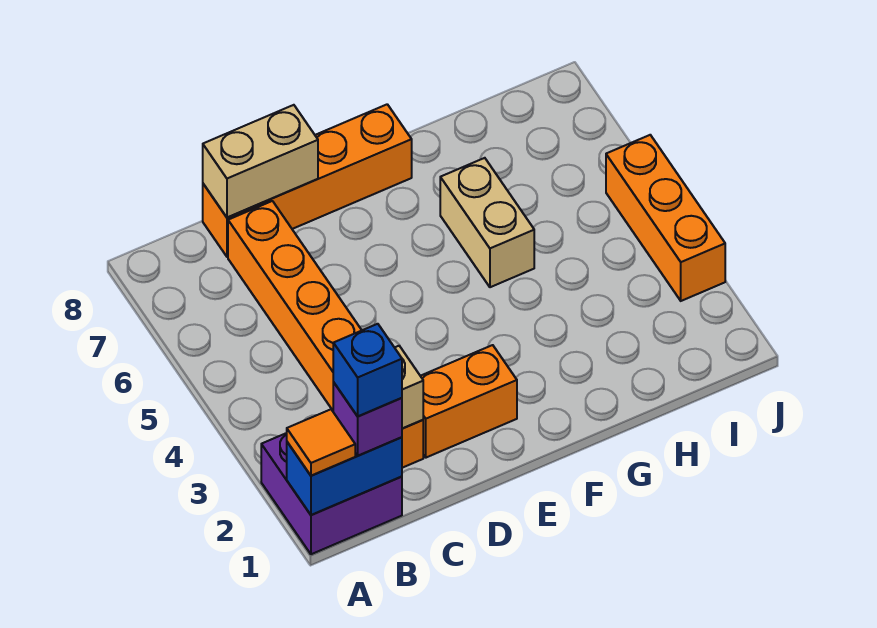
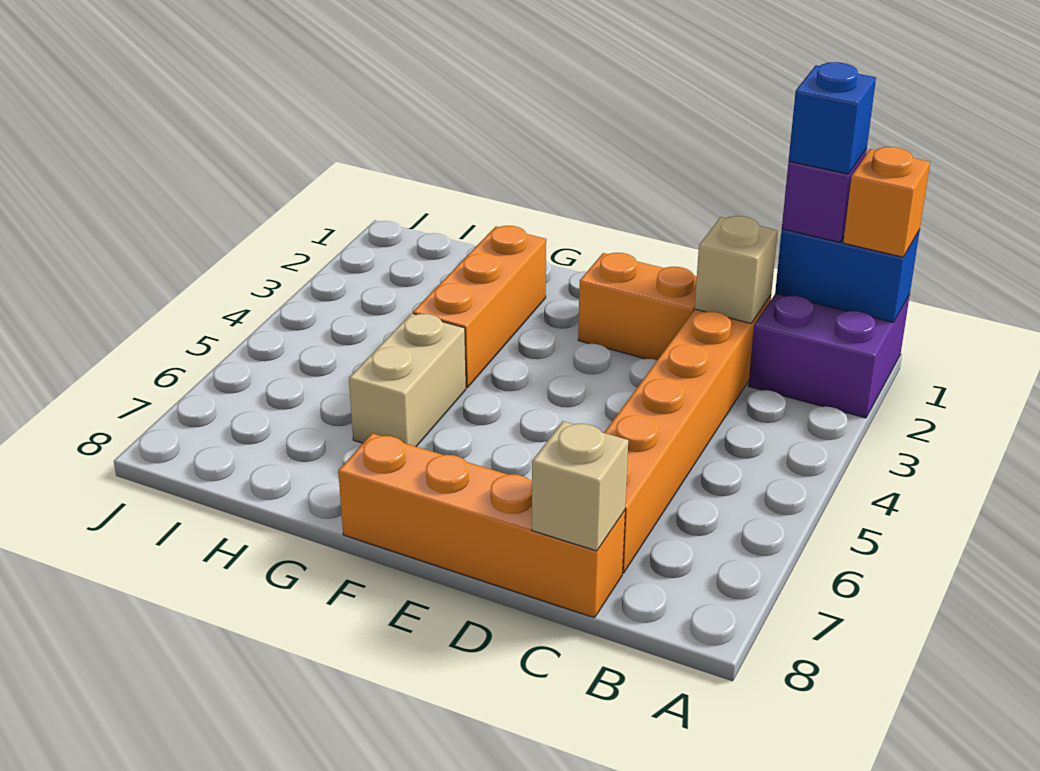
orange 1x1 tile [287,409,355,476] -> orange 1x1 brick [843,147,930,257]
tan 1x2 brick [203,105,318,218] -> tan 1x1 brick [532,421,628,551]
orange 1x3 brick [606,135,725,301] -> orange 1x3 brick moved to [413,226,546,388]

